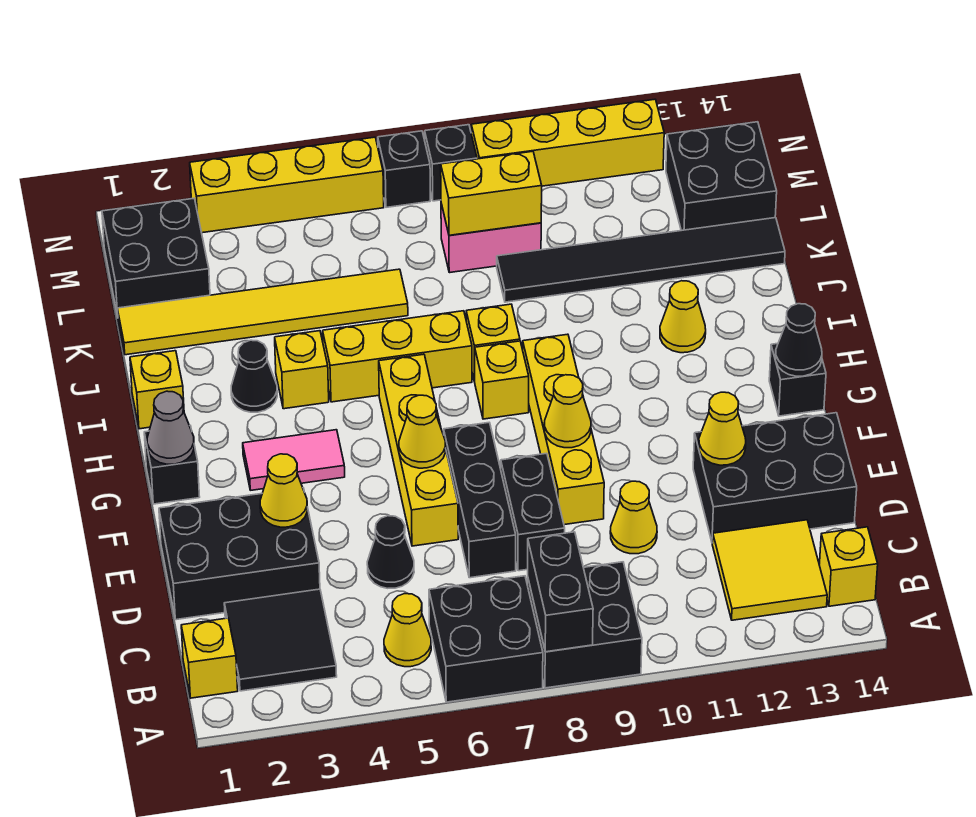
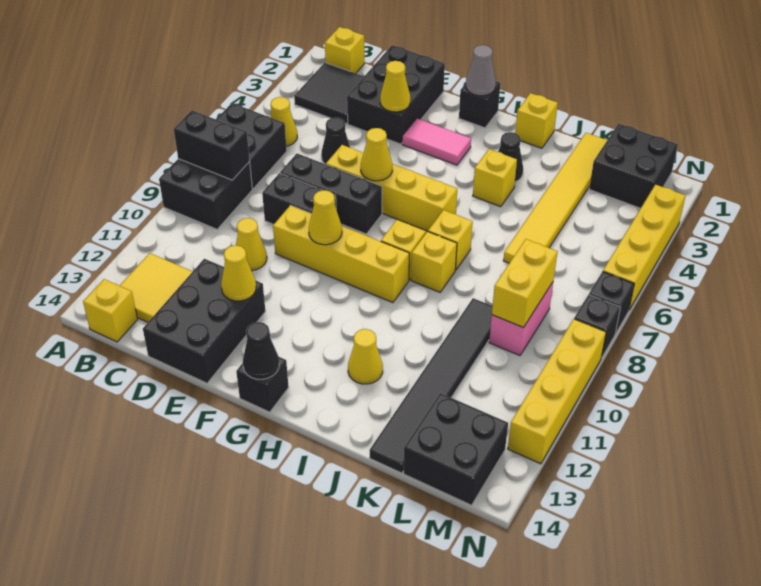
pink 1x2 tile [243,430,345,490] -> pink 1x2 tile turned to [402,118,471,165]
yellow 1x3 brick [323,311,472,402] -> yellow 1x1 brick [428,210,473,270]

